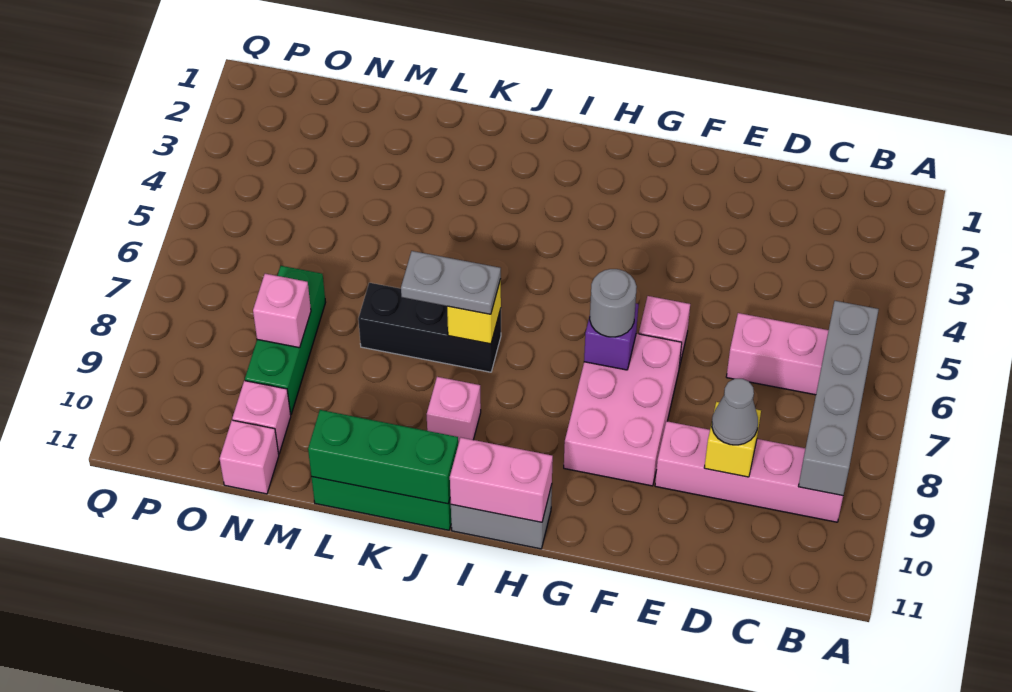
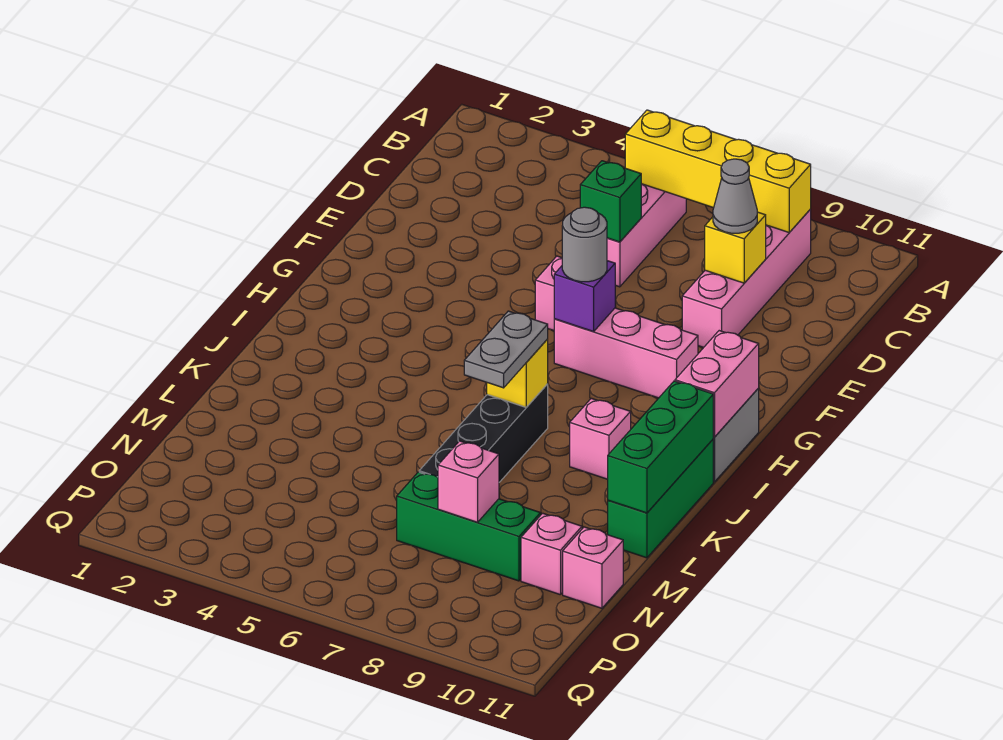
grey 1x4 brick [798,301,879,496] -> yellow 1x4 brick [625,110,811,232]
none -> green 1x1 brick [580,161,641,242]
pink 2x3 brick [564,334,682,486] -> pink 1x3 brick [554,308,698,398]
black 1x3 brick [358,283,501,372] -> black 1x4 brick [419,384,548,482]

